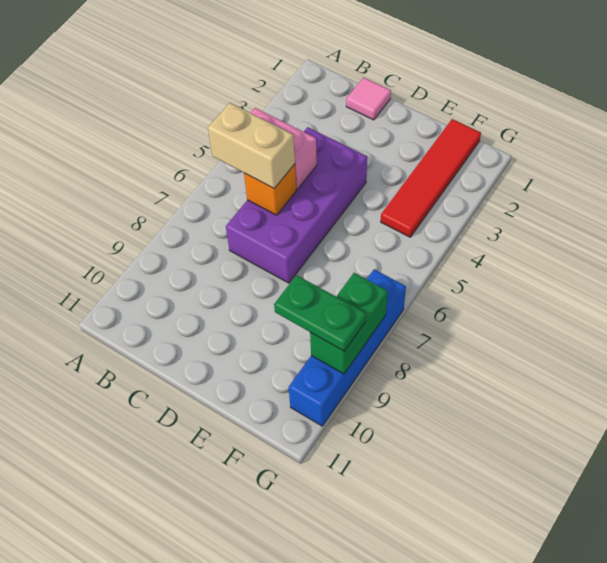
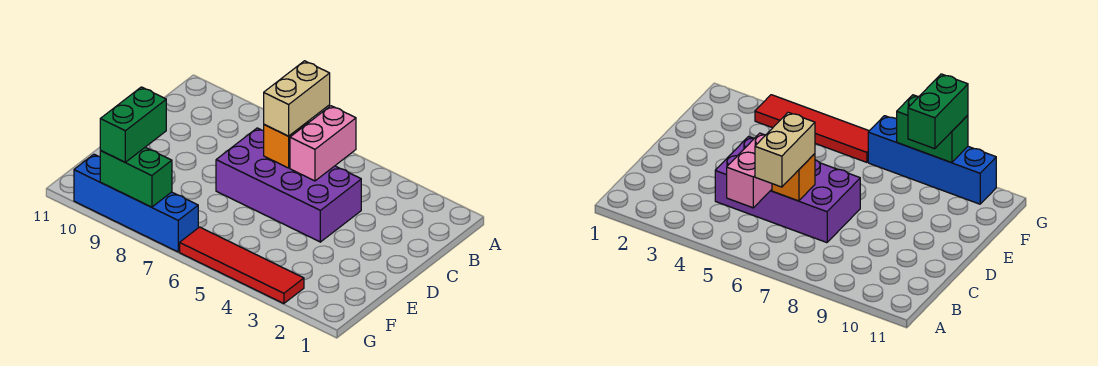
pink 1x1 tile [346,77,391,120] -> none
red 1x4 tile [381,119,481,237] -> red 1x4 tile moved to [180,227,304,304]
green 1x2 plate [274,275,366,351] -> green 1x2 brick [100,87,166,162]

